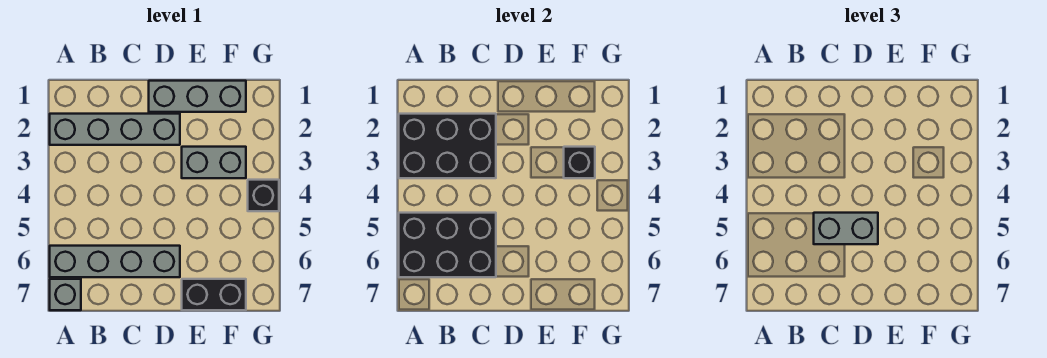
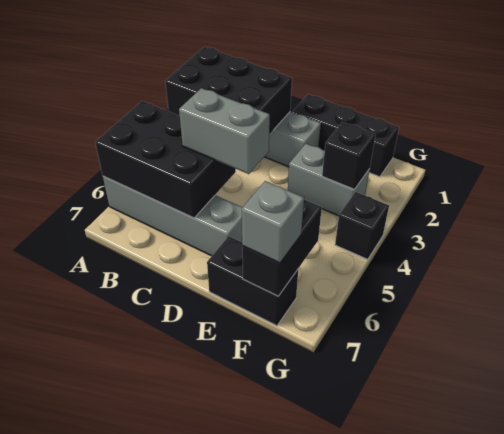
grey 1x1 brick [50,279,81,310] -> grey 1x1 brick moved to [242,181,304,263]
grey 1x3 brick [149,81,246,112] -> black 1x3 brick [293,94,399,177]
none -> black 1x2 brick [242,200,322,296]

